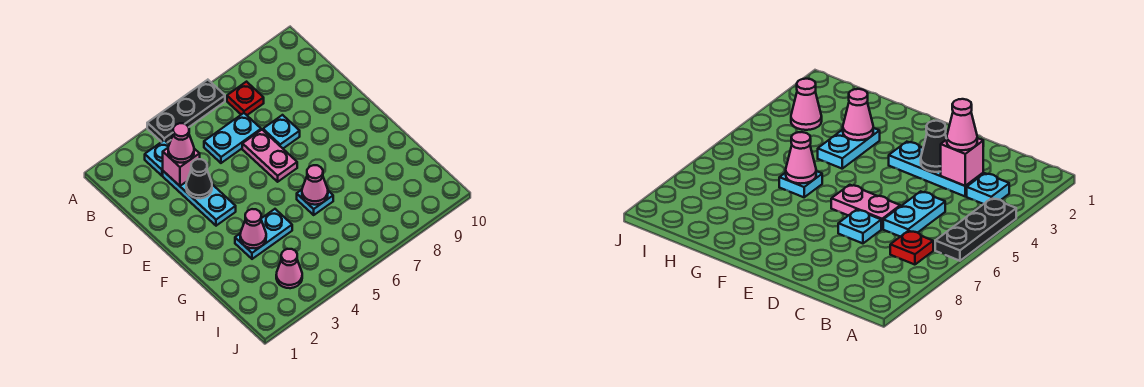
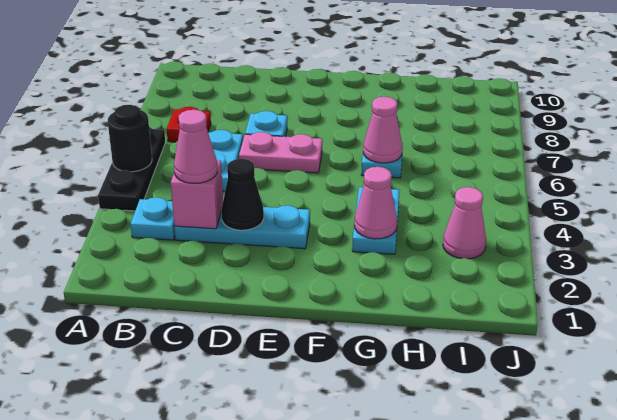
none -> black 1x1 round brick [108,105,152,172]

